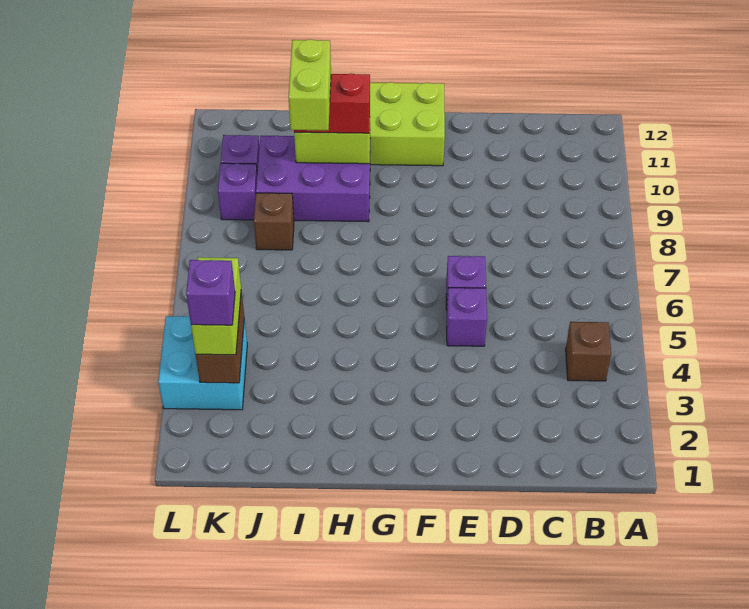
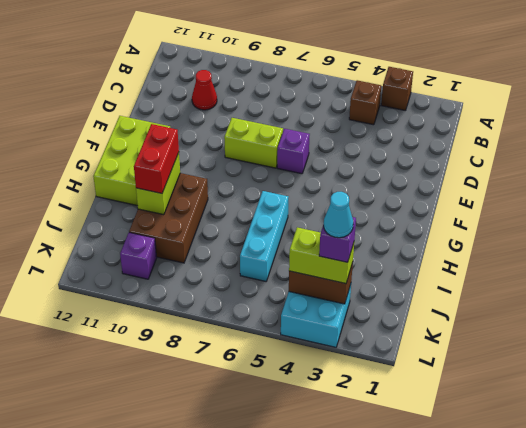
none -> red 1x1 cone [192,70,217,110]
purple 1x1 brick [447,288,487,346] -> none
none -> cyan 1x3 brick [240,191,288,281]
purple 2x3 brick [256,136,370,222] -> brown 2x3 brick [129,173,208,263]
lime 1x2 brick [289,39,331,130] -> lime 1x2 brick moved to [224,118,283,168]
brown 1x1 brick [254,193,294,250] -> brown 1x1 brick moved to [381,67,413,111]
none -> cyan 1x1 cone [324,192,353,238]
purple 1x1 brick [218,163,257,220] -> none

